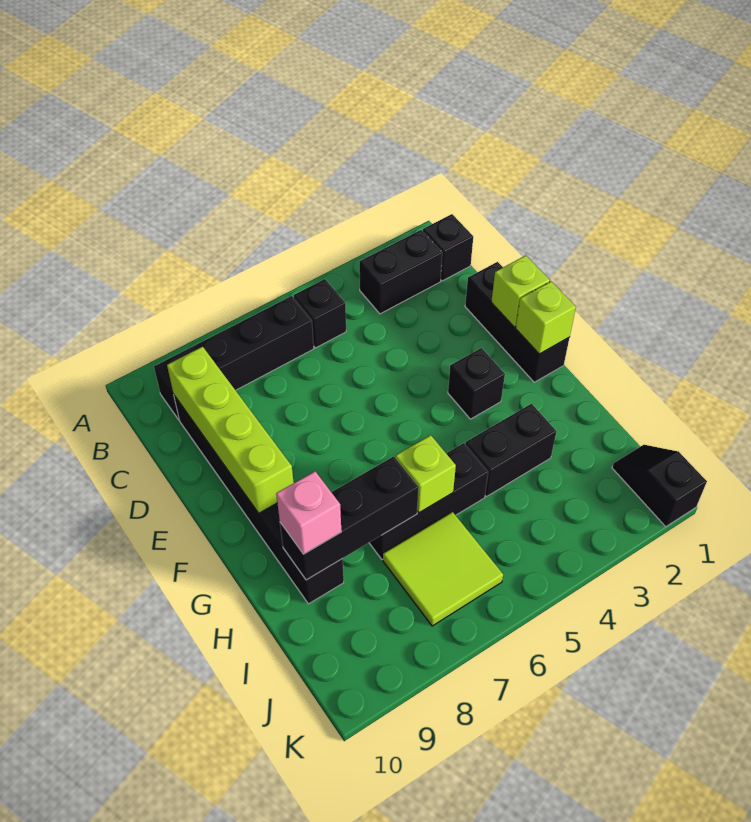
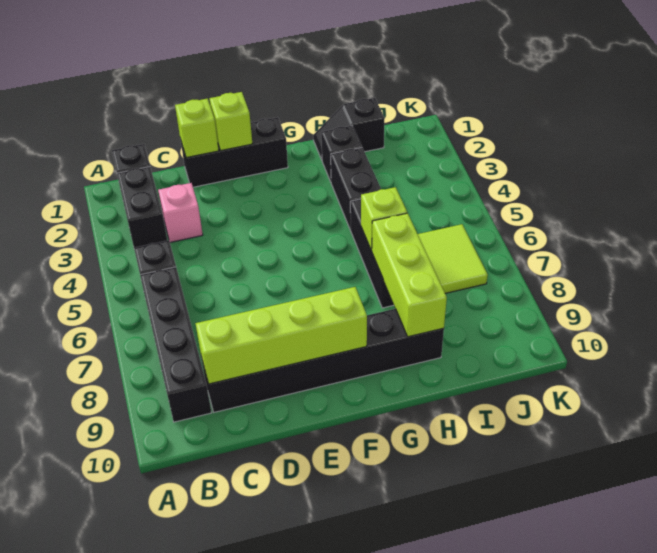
lime 1x1 brick [516,282,576,354] -> lime 1x1 brick moved to [175,99,219,158]
black 1x1 brick [448,348,505,419] -> black 1x1 brick moved to [321,126,362,182]
black 1x3 brick [280,456,419,580] -> lime 1x3 brick [372,213,447,337]
pink 1x1 brick [276,471,341,554] -> pink 1x1 brick moved to [158,183,203,242]
black 1x2 slope [612,445,707,527] -> black 1x2 slope moved to [313,98,385,160]

